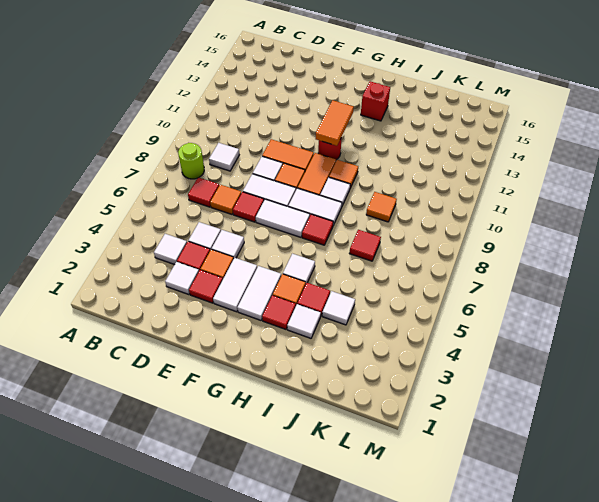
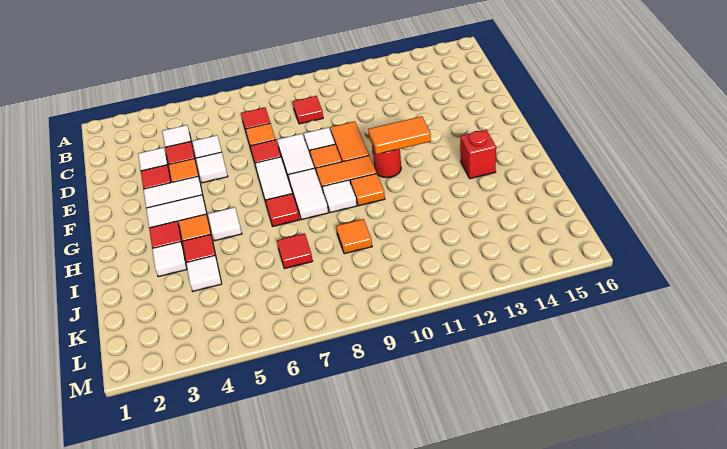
lime 1x1 round brick [178,143,204,179] -> none
white 1x1 tile [209,143,239,171] -> red 1x1 tile [293,96,323,124]

